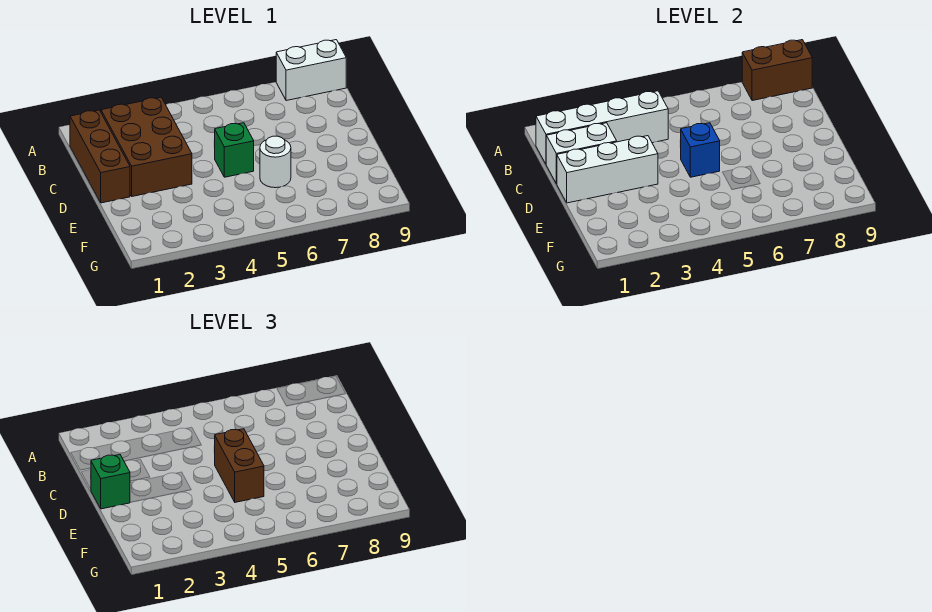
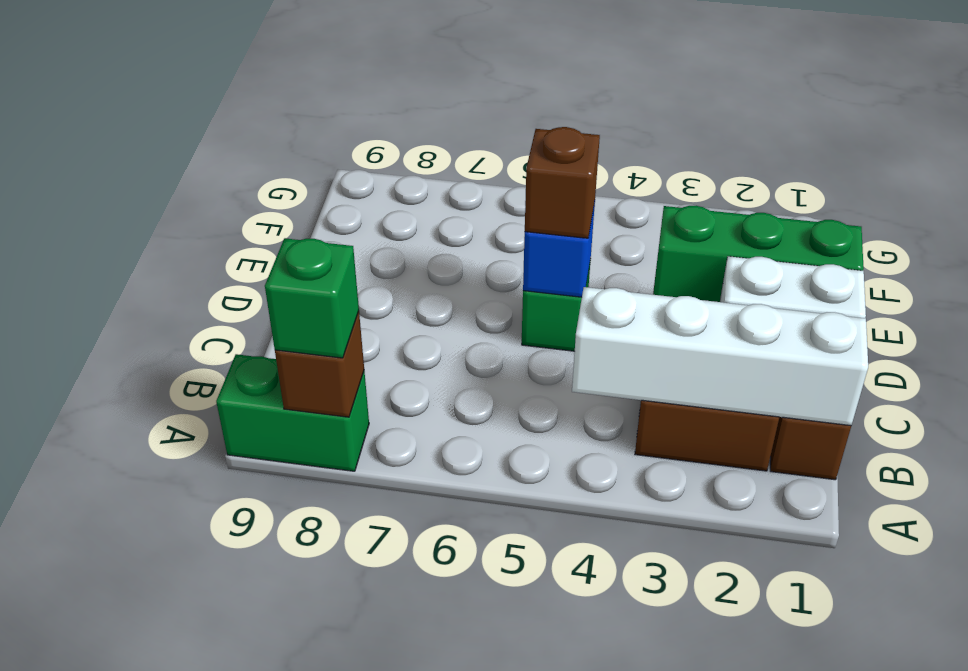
white 1x2 brick [276,40,346,101] -> green 1x2 brick [216,354,369,471]
brown 1x2 brick [742,40,812,101] -> brown 1x1 brick [275,312,364,417]
white 1x3 brick [557,136,658,203] -> green 1x3 brick [653,206,864,302]
green 1x1 brick [91,455,130,509] -> green 1x1 brick moved to [265,238,359,358]
brown 1x2 brick [214,429,264,502] -> brown 1x1 brick [525,127,600,238]
white 1x1 round brick [260,136,291,188] -> none

